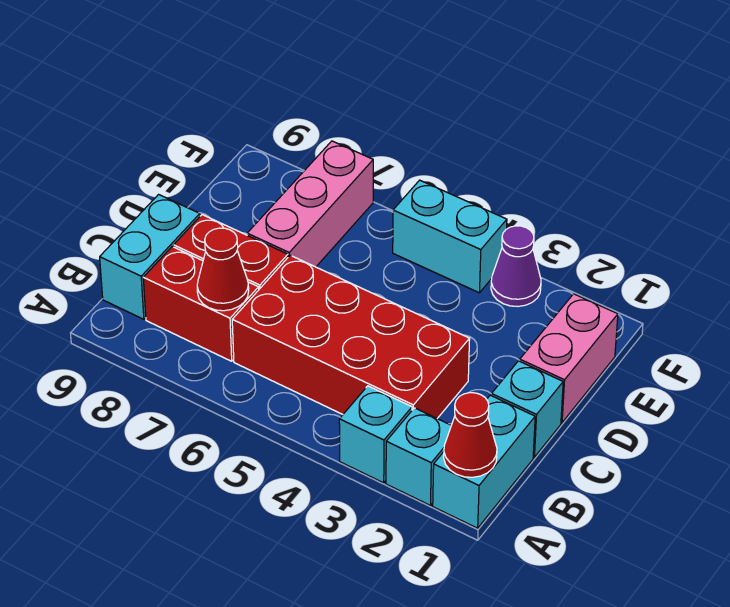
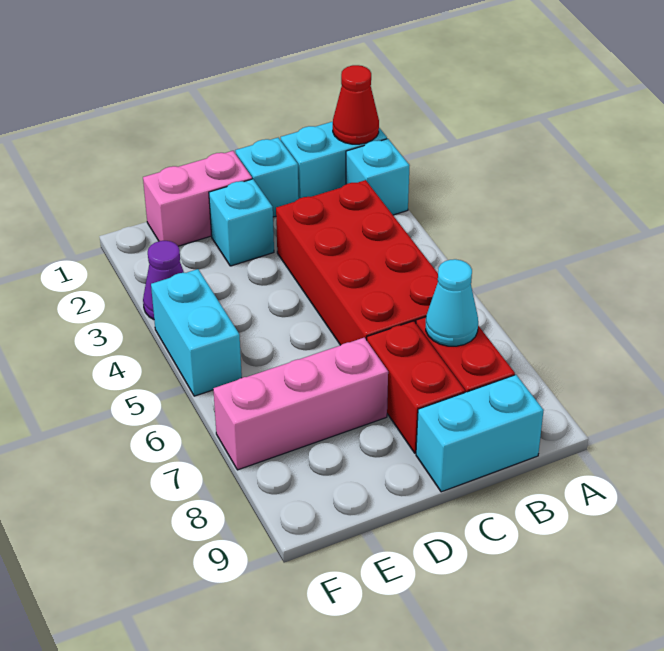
cyan 1x1 brick [339,386,412,483] -> cyan 1x1 brick moved to [209,179,274,266]
red 1x1 cone [197,228,249,311] -> cyan 1x1 cone [426,259,478,346]

